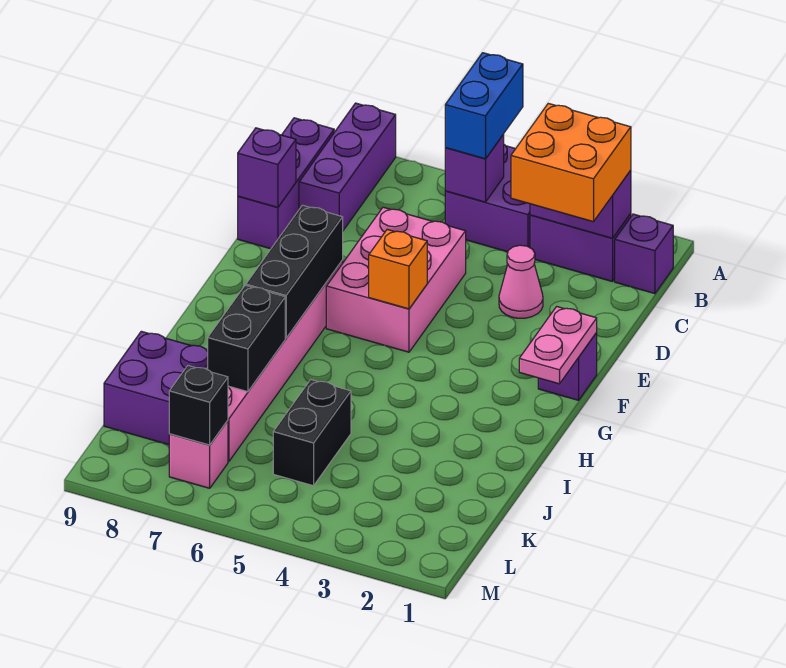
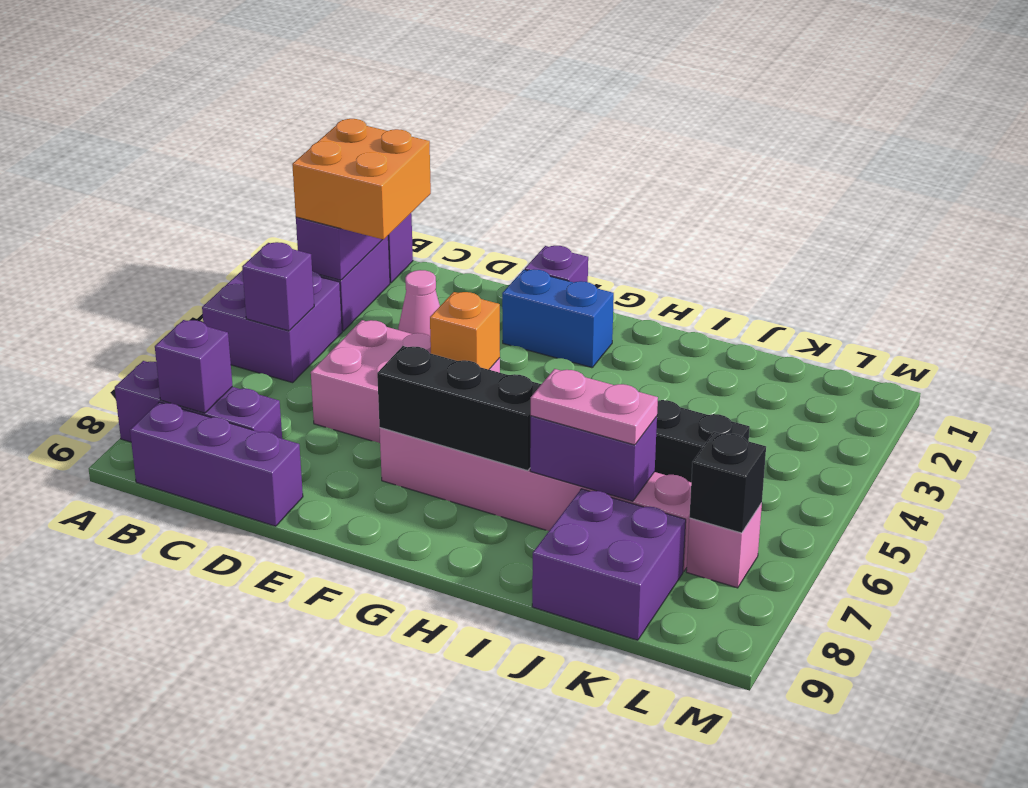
blue 1x2 brick [445,53,523,159] -> blue 1x2 brick moved to [502,270,614,368]
purple 1x1 brick [238,128,296,207] -> purple 1x1 brick moved to [155,320,233,413]
pink 1x2 plate [519,306,597,384] -> pink 1x2 plate moved to [531,369,658,445]
black 1x2 brick [208,286,285,392] -> purple 1x2 brick [530,416,657,501]

